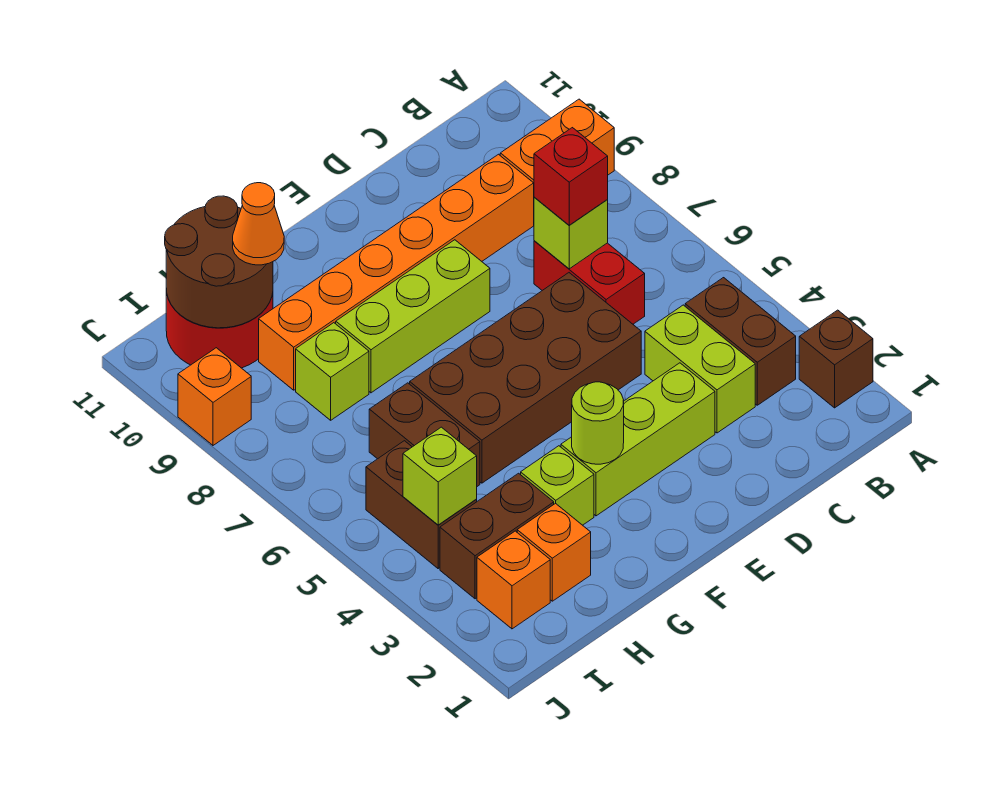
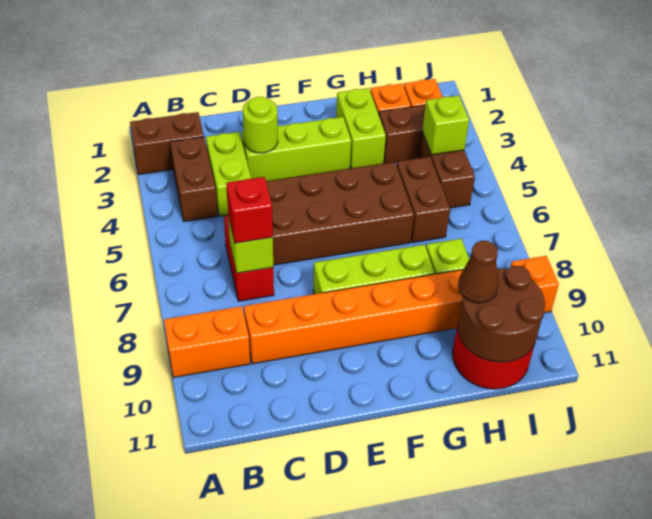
brown 1x1 brick [799,310,873,408] -> brown 1x2 brick [130,112,204,175]
lime 1x1 round brick [572,382,624,464] -> lime 1x1 round brick moved to [243,97,278,153]
lime 1x1 brick [521,446,594,525] -> lime 1x2 brick [336,88,386,169]
orange 1x1 cone [233,183,284,265] -> brown 1x1 cone [458,241,499,303]

